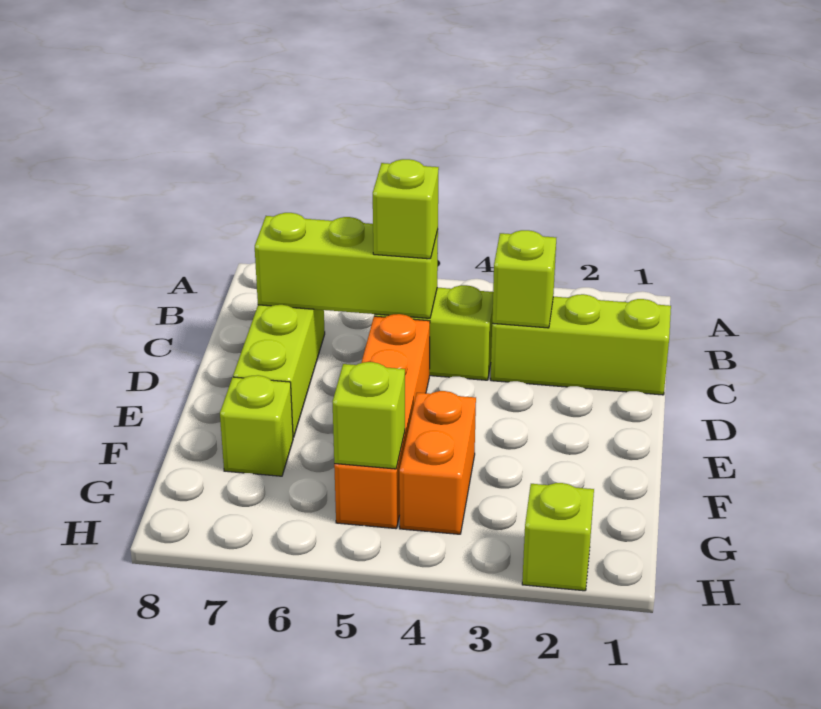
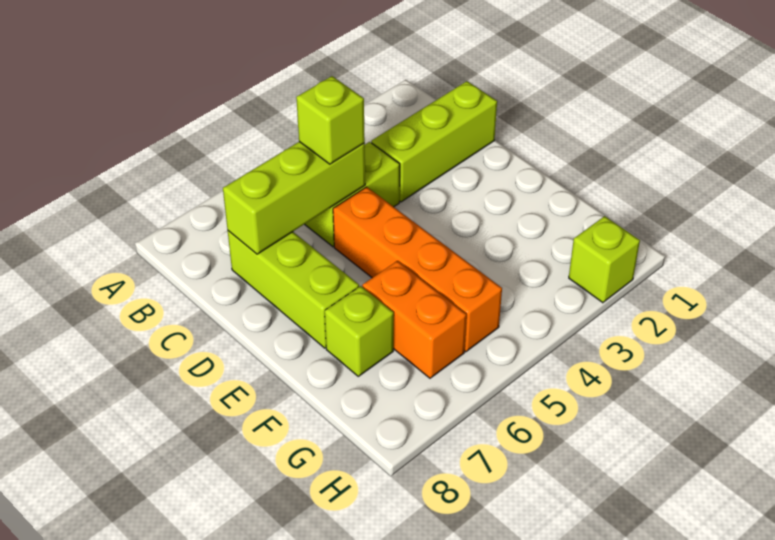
lime 1x1 brick [492,230,556,328] -> none
orange 1x2 brick [399,391,476,534] -> orange 1x2 brick moved to [362,261,466,378]
lime 1x1 brick [333,362,405,469] -> none

